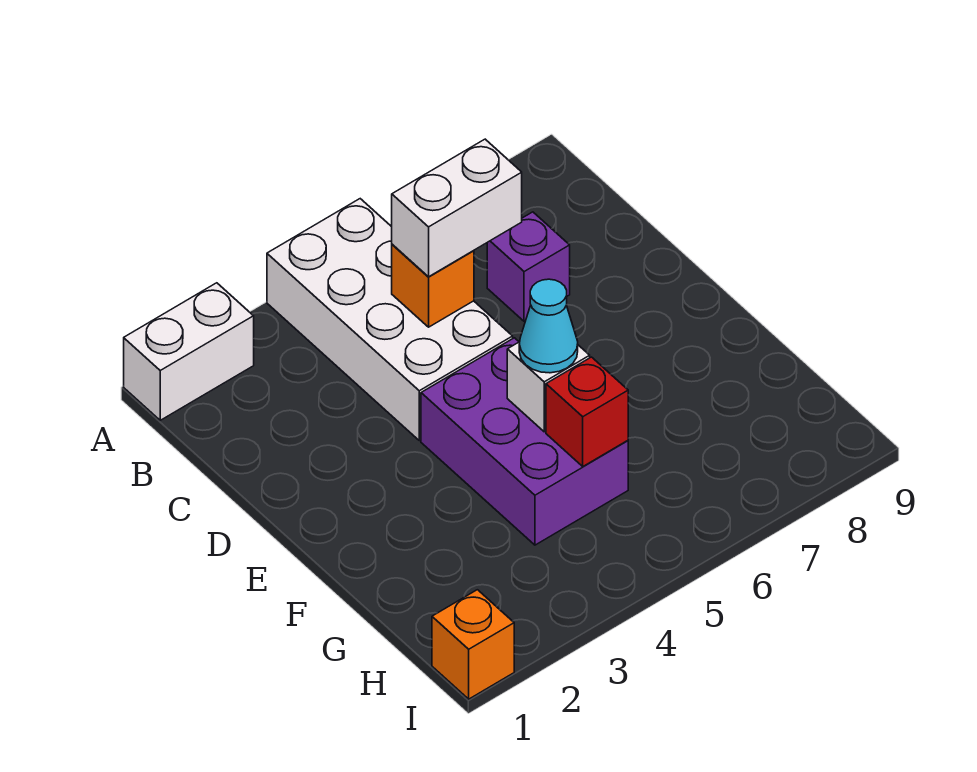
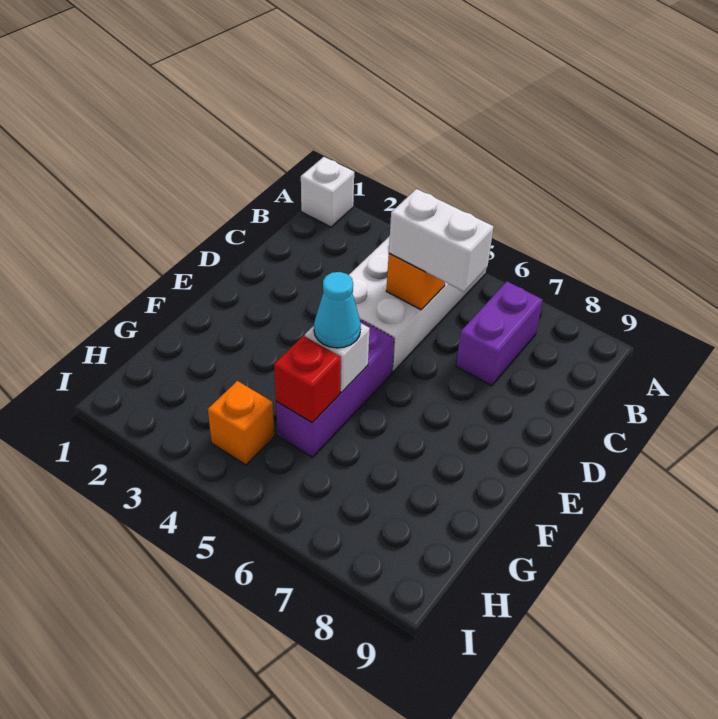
white 1x2 brick [124,283,254,420] -> white 1x1 brick [301,157,354,227]
purple 1x1 brick [487,212,570,321] -> purple 1x2 brick [456,282,543,386]
purple 2x3 brick [421,338,628,545] -> purple 1x3 brick [276,320,394,457]
orange 1x1 brick [432,590,514,699] -> orange 1x1 brick moved to [208,381,274,465]

